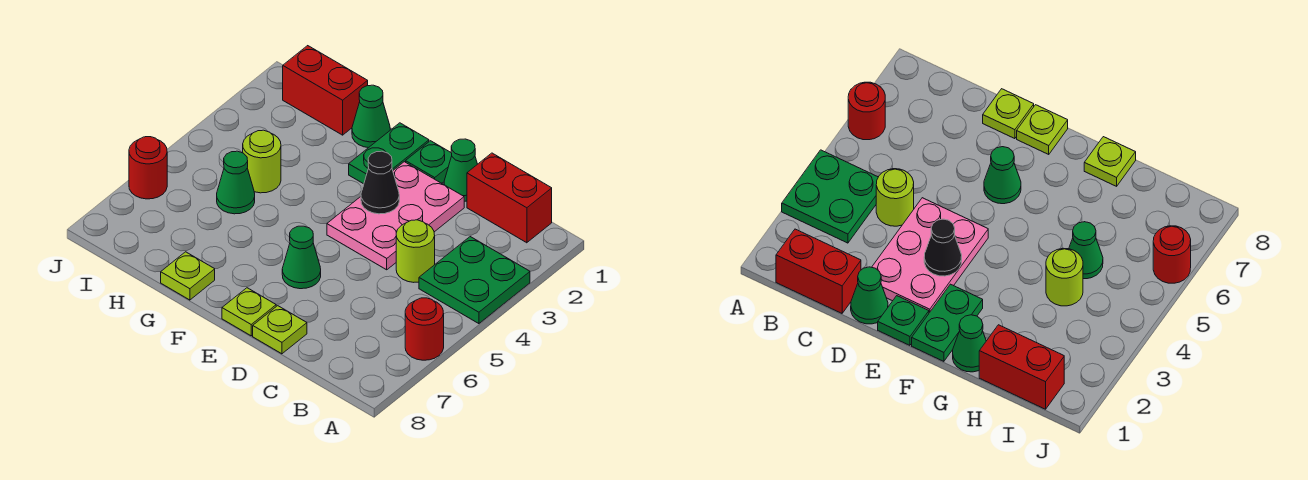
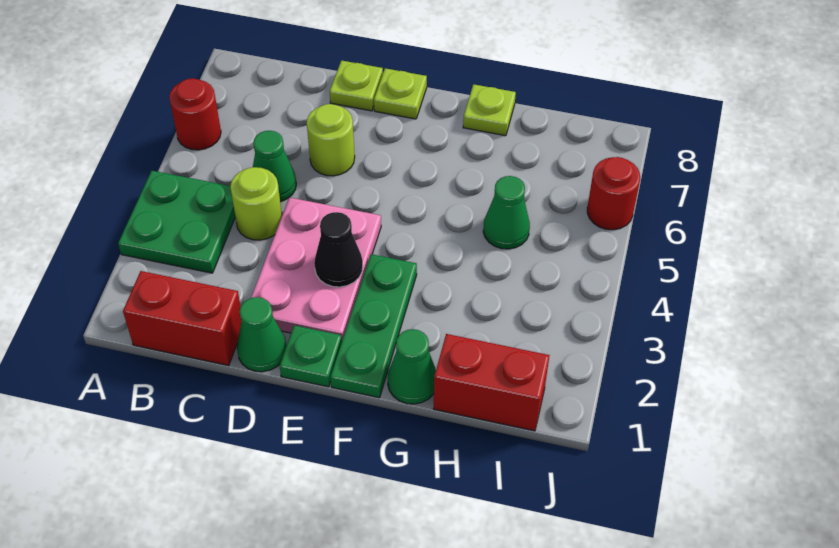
green 1x1 cone [282,226,321,289] -> green 1x1 cone moved to [253,131,296,202]
green 1x2 plate [349,123,429,184] -> green 1x3 plate [330,254,417,398]
lime 1x1 round brick [243,130,281,193] -> lime 1x1 round brick moved to [307,104,355,176]

